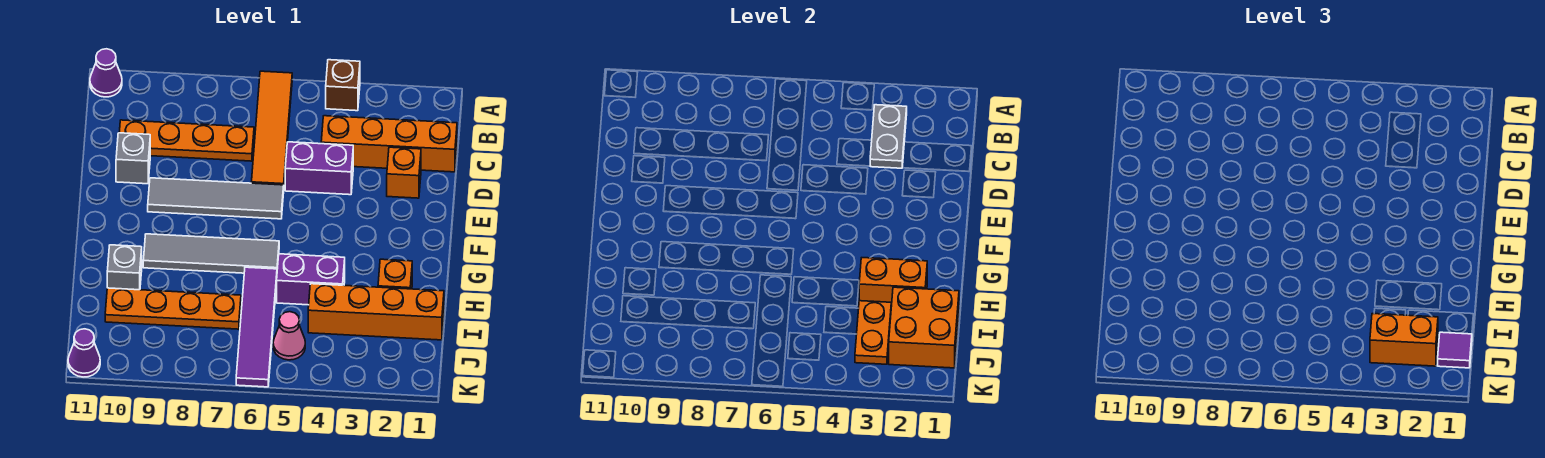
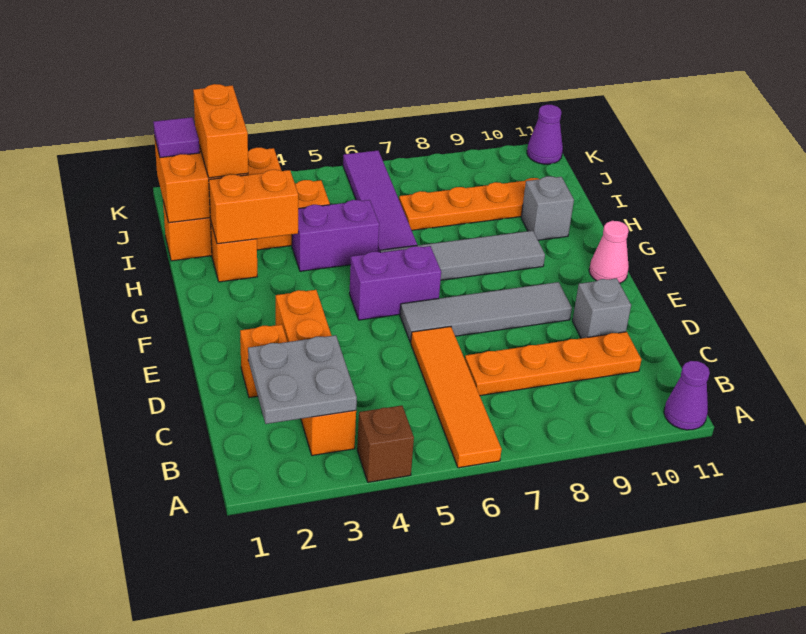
grey 1x2 plate [870,105,907,168] -> grey 2x2 plate [248,335,357,424]
orange 1x4 brick [321,116,457,172] -> orange 1x4 brick turned to [276,290,356,456]
purple 1x2 brick [285,142,353,195] -> purple 1x2 brick moved to [350,246,441,320]
orange 1x2 brick [1370,314,1438,366] -> orange 1x2 brick turned to [193,84,248,178]
pink 1x1 cone [273,312,305,360] -> pink 1x1 cone moved to [589,221,629,283]

